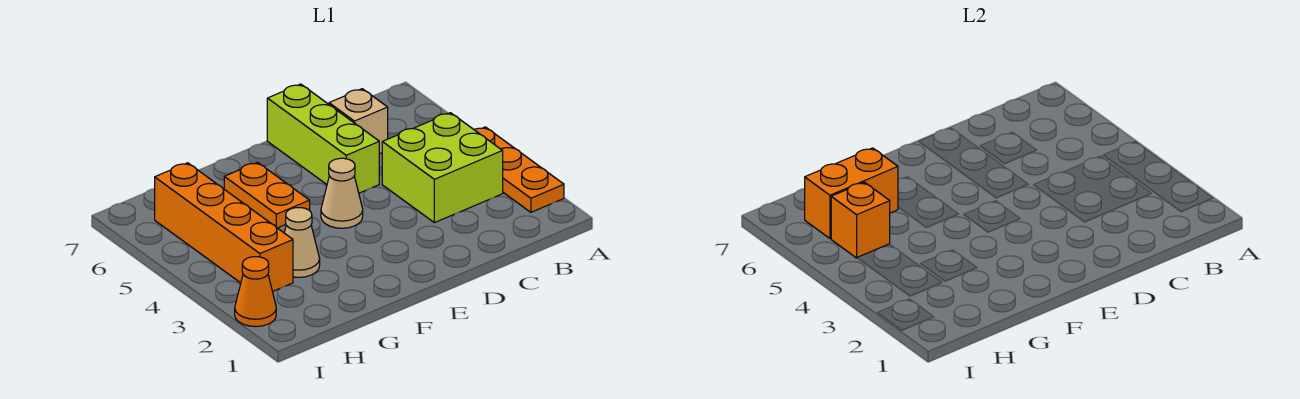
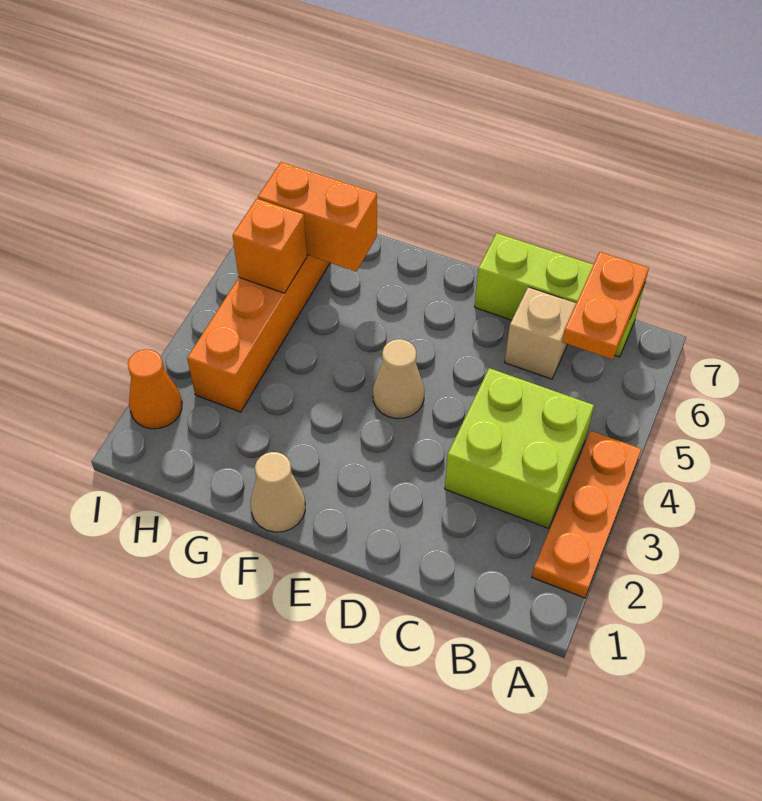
lime 1x3 brick [267,84,379,193] -> lime 1x3 brick turned to [475,233,645,357]
orange 1x2 plate [224,162,310,228] -> orange 1x2 plate moved to [562,252,649,359]
tan 1x1 cone [284,208,320,277] -> tan 1x1 cone moved to [251,452,305,532]

